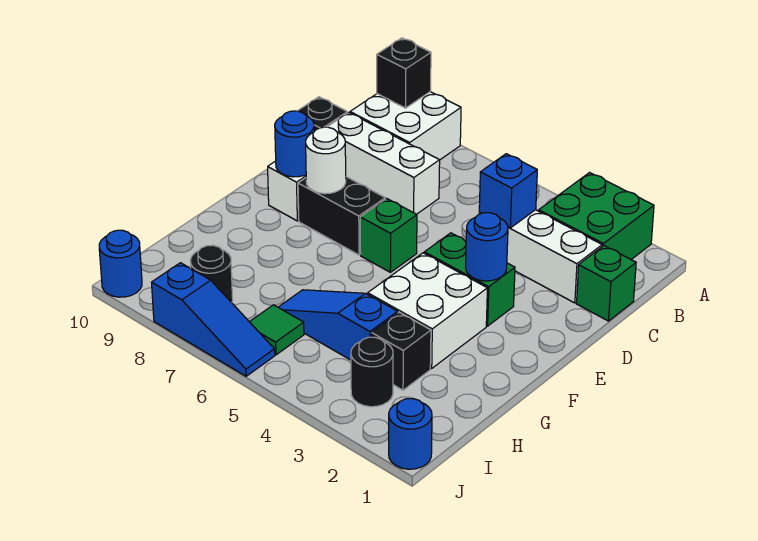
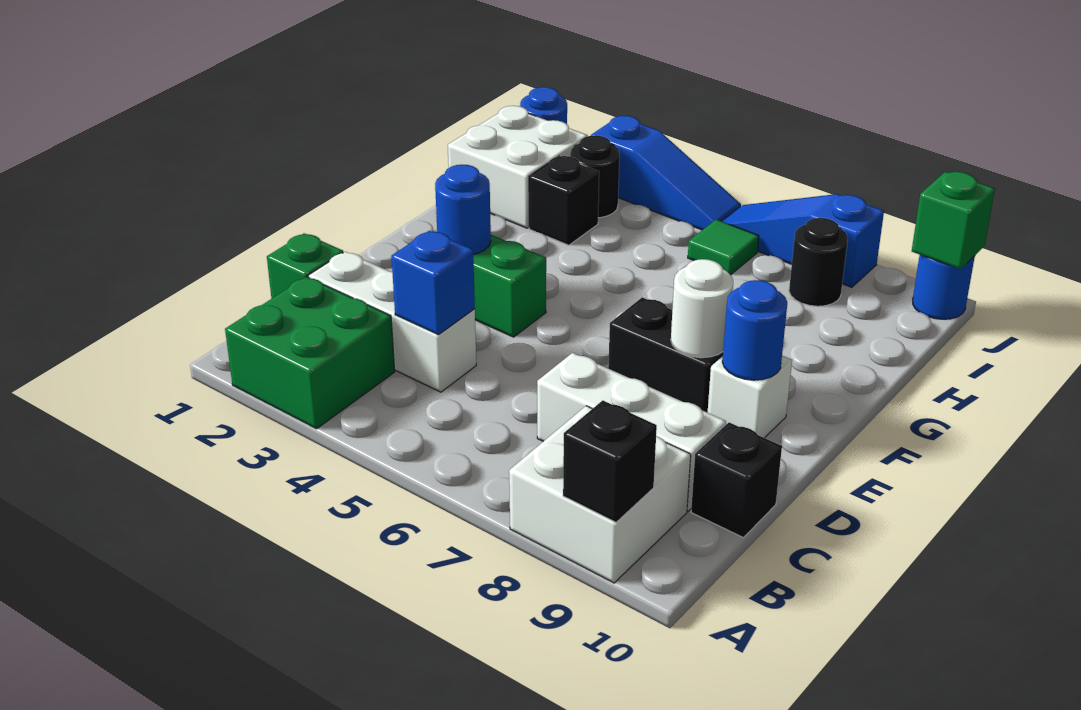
green 1x1 brick [360,199,417,272] -> green 1x1 brick moved to [912,172,995,269]
white 2x2 brick [368,253,487,368] -> white 2x2 brick moved to [448,106,588,228]
blue 1x3 slope [278,290,398,360] -> blue 1x3 slope moved to [591,116,741,230]

